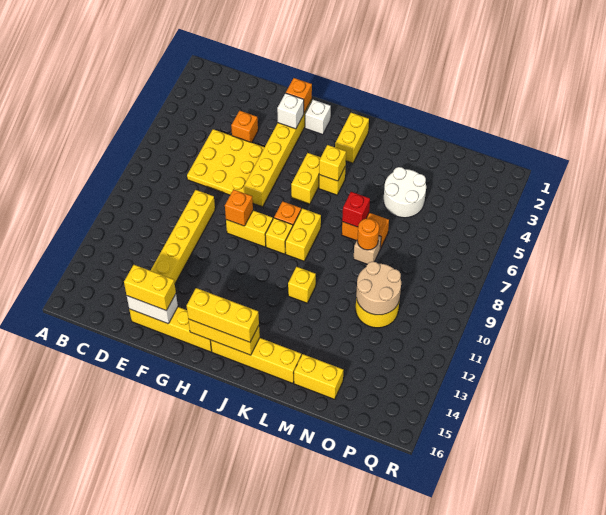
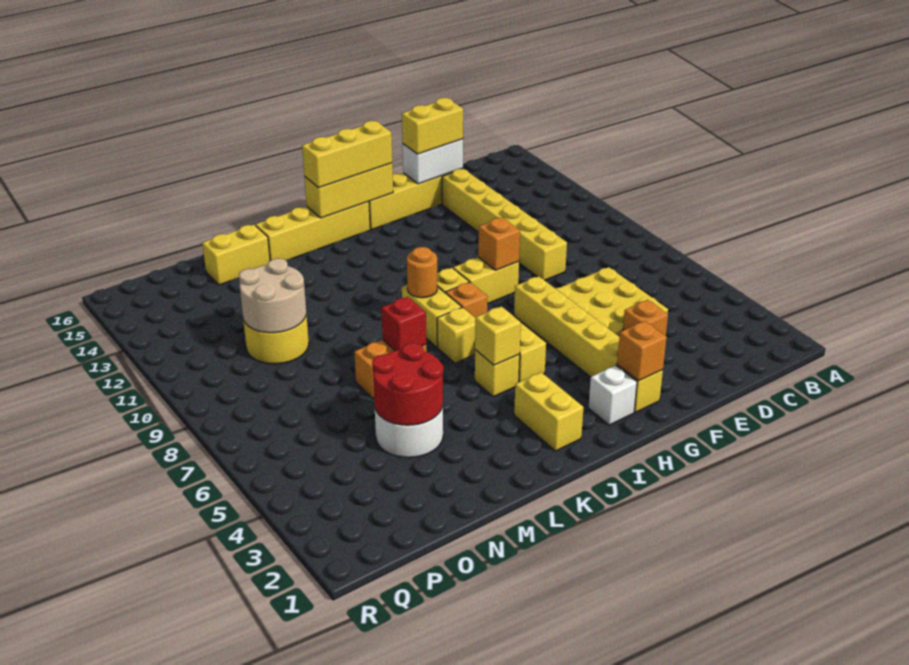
white 1x1 brick [277,93,304,129] -> none
yellow 1x1 brick [288,267,316,303] -> yellow 1x1 brick moved to [437,307,475,363]
none -> red 2x2 round brick [372,343,443,425]
tan 1x1 brick [354,236,381,264] -> none
orange 1x1 round brick [357,218,379,250] -> orange 1x1 round brick moved to [407,247,437,298]

